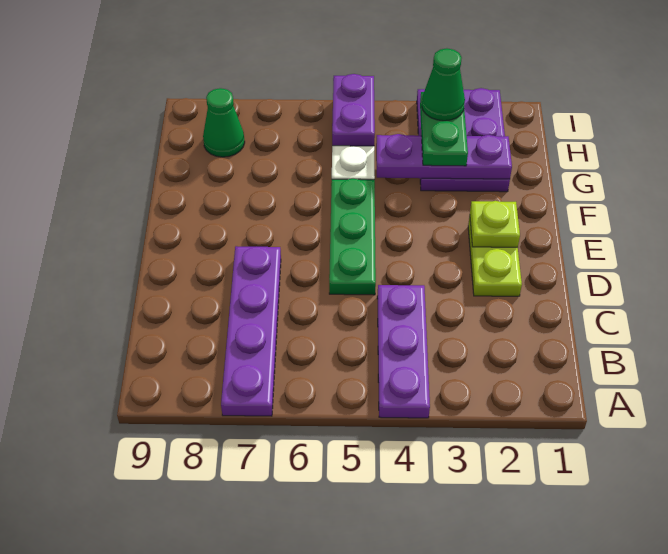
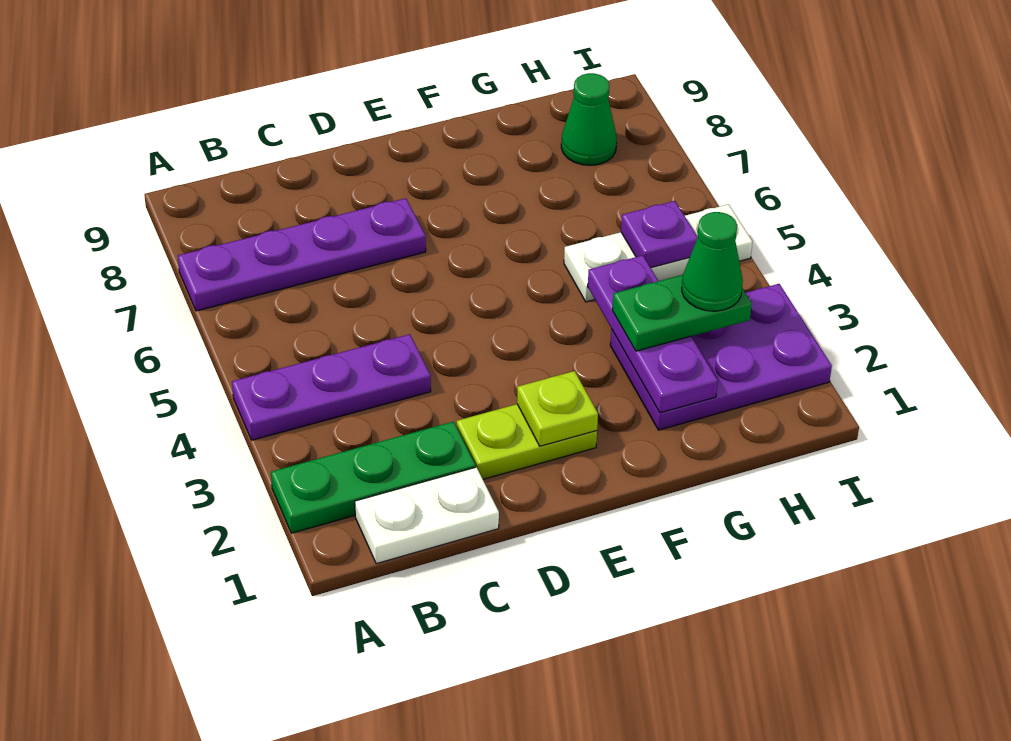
none -> white 1x2 plate [355,467,499,564]
green 1x3 plate [329,179,376,295] -> green 1x3 plate moved to [271,422,475,533]
purple 1x2 plate [332,74,375,146] -> purple 1x1 plate [621,201,698,268]

